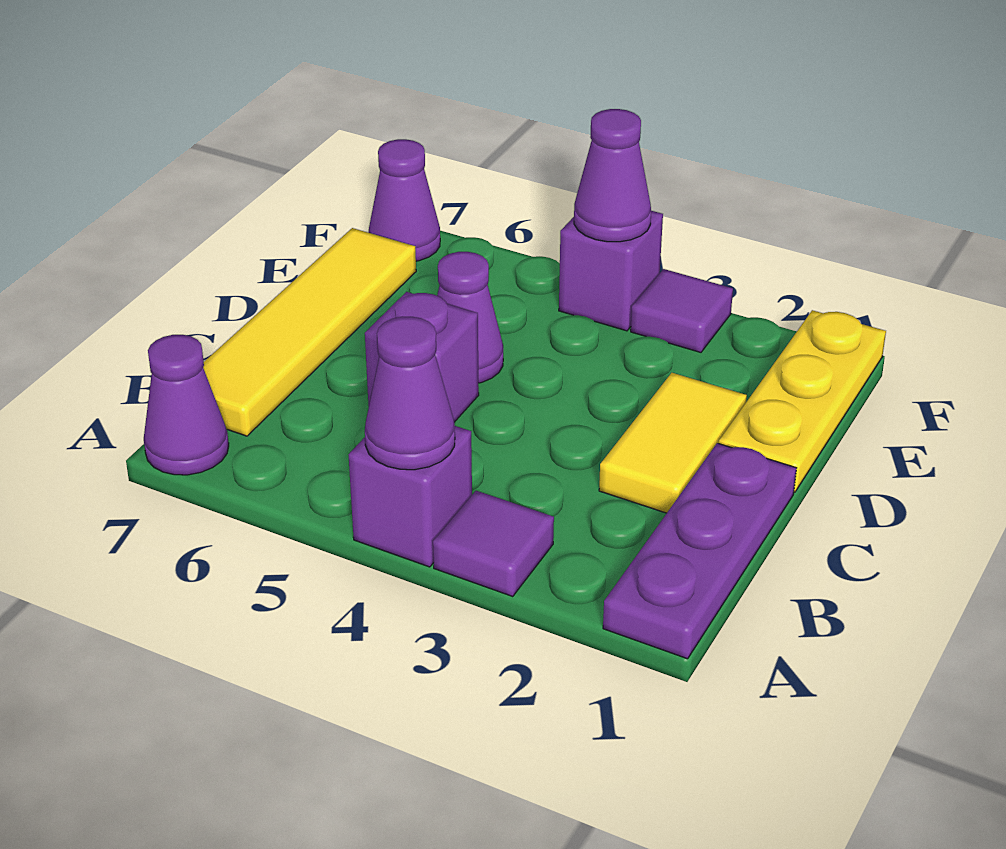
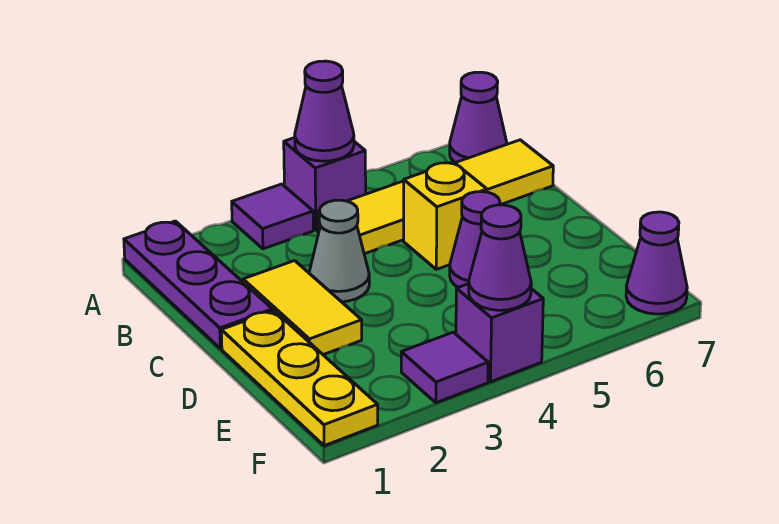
yellow 1x4 tile [203,228,416,436] -> yellow 1x4 tile turned to [317,140,553,254]
none -> grey 1x1 cone [309,200,369,302]
purple 1x1 brick [365,292,479,422] -> yellow 1x1 brick [404,162,487,269]

